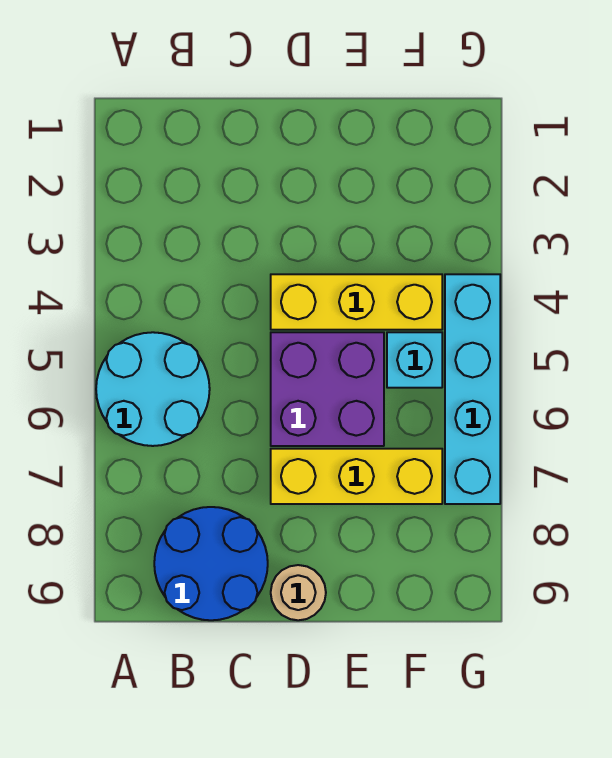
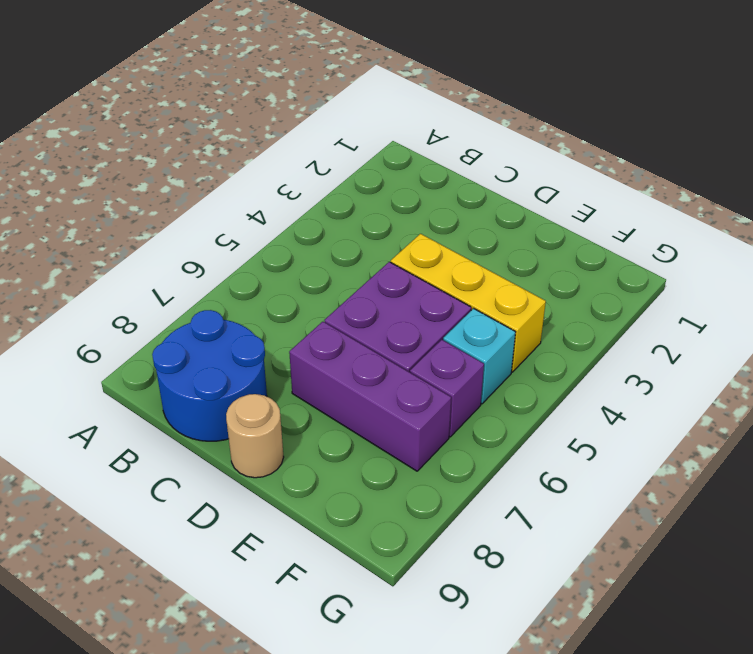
cyan 2x2 round brick [96,332,210,446] -> none
yellow 1x3 brick [271,449,442,504] -> purple 1x3 brick [289,322,451,471]
none -> purple 1x1 brick [410,340,484,437]
cyan 1x4 brick [445,274,500,504] -> none

